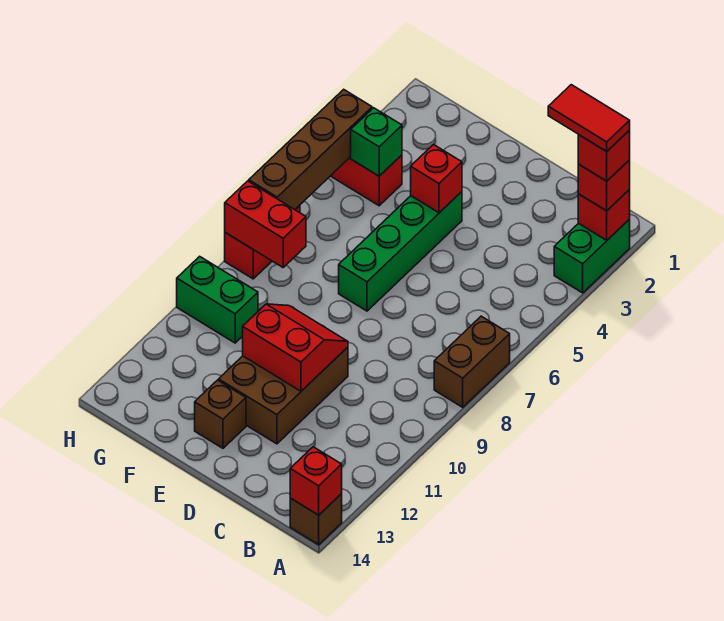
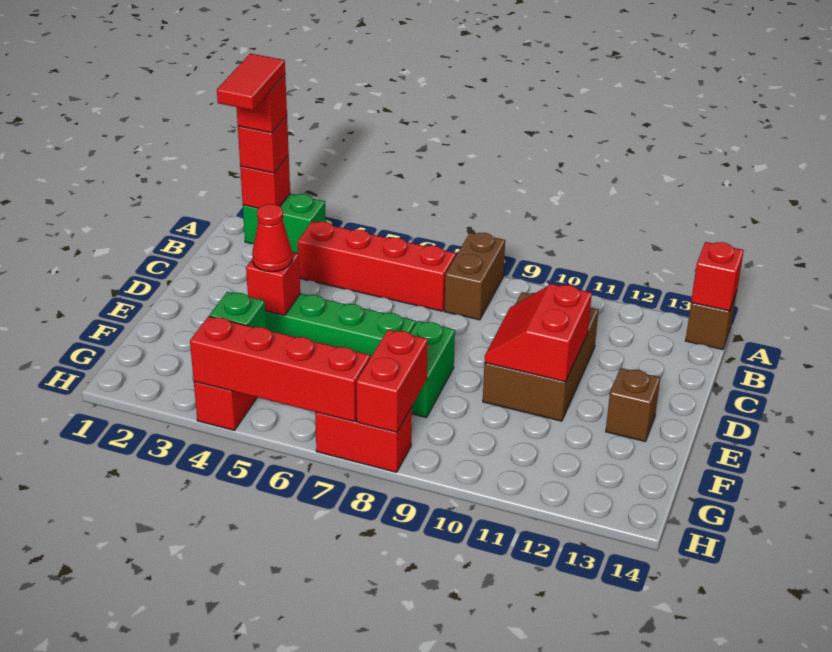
brown 1x2 brick [434,316,510,407] -> brown 1x2 brick turned to [444,232,505,320]
none -> red 1x4 brick [298,221,456,311]
brown 2x3 brick [219,347,348,444] -> brown 2x3 brick turned to [483,292,599,421]
none -> red 1x1 cone [252,204,292,272]
green 1x2 brick [177,256,258,343] -> green 1x2 brick moved to [410,321,455,418]
brown 1x4 brick [249,89,372,210] -> red 1x4 brick [190,316,370,422]

